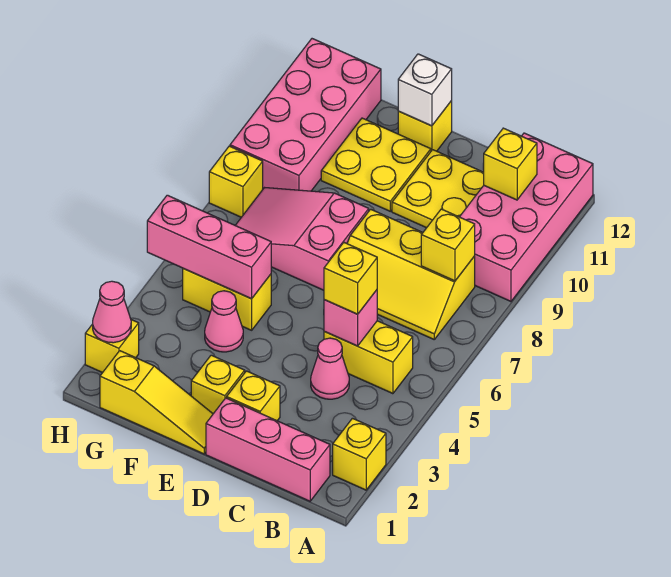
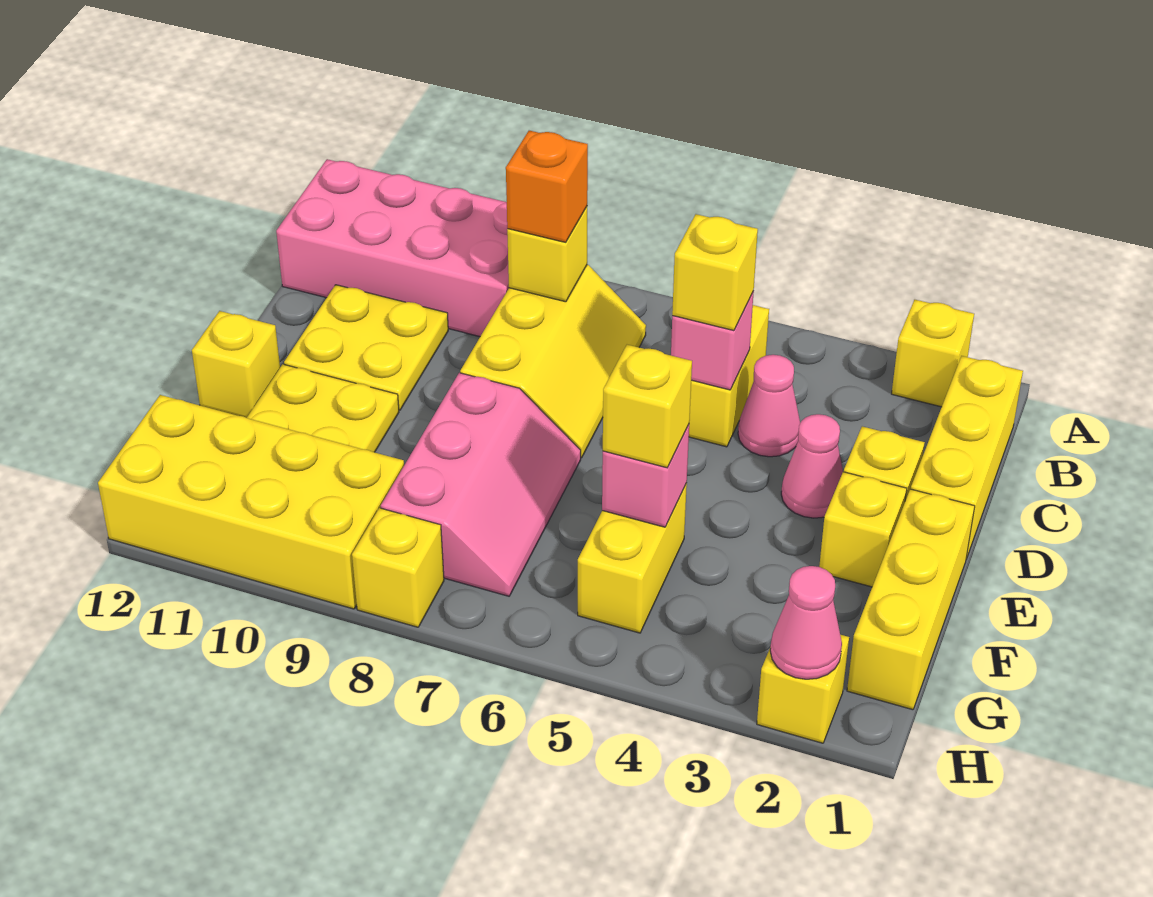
pink 1x3 brick [206,398,330,501] -> yellow 1x3 brick [911,356,1023,559]
none -> orange 1x1 brick [506,131,588,242]
yellow 1x1 brick [483,128,537,200] -> yellow 1x1 brick moved to [603,345,692,468]
yellow 1x3 slope [100,351,213,454] -> yellow 1x3 brick [847,489,975,710]
pink 2x3 slope [235,188,369,290] -> pink 2x3 slope turned to [381,373,581,596]
white 1x1 brick [398,54,452,126] -> none
pink 1x1 cone [205,291,243,352] -> pink 1x1 cone moved to [781,414,843,518]
pink 1x3 brick [147,195,271,299] -> pink 1x1 brick [602,425,689,527]
pink 2x4 brick [230,39,381,191] -> yellow 2x4 brick [98,395,404,609]

